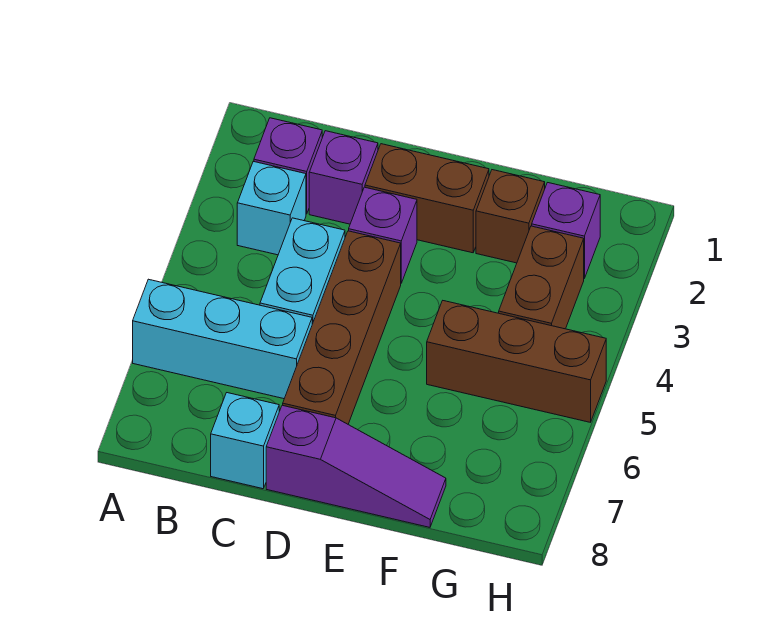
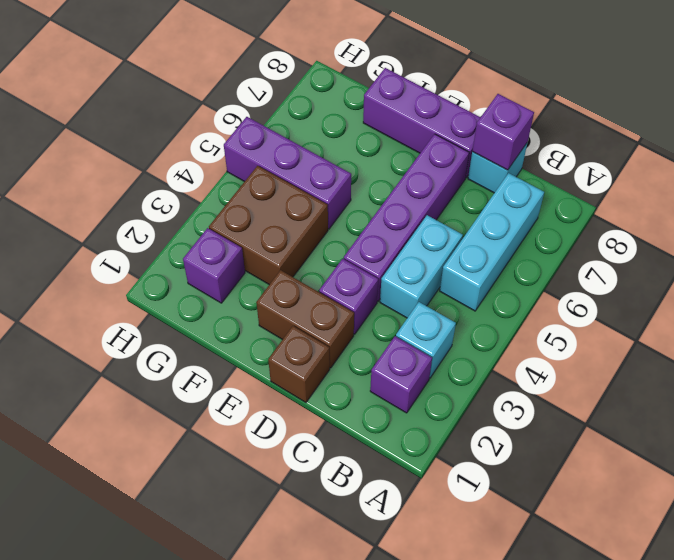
cyan 1x3 brick [133,279,312,399] -> cyan 1x3 brick turned to [440,173,544,311]
purple 1x1 brick [309,131,378,224] -> purple 1x1 brick moved to [472,94,534,170]
brown 1x4 brick [283,231,401,424] -> purple 1x4 brick [344,134,469,301]
purple 1x3 slope [266,405,446,527] -> purple 1x3 brick [363,68,480,178]
brown 1x1 brick [476,170,545,263] -> brown 1x1 brick moved to [268,326,330,402]
brown 1x3 brick [427,301,606,422] -> purple 1x3 brick [224,117,351,229]
brown 1x2 brick [499,226,584,329] -> brown 2x2 brick [209,166,328,285]

